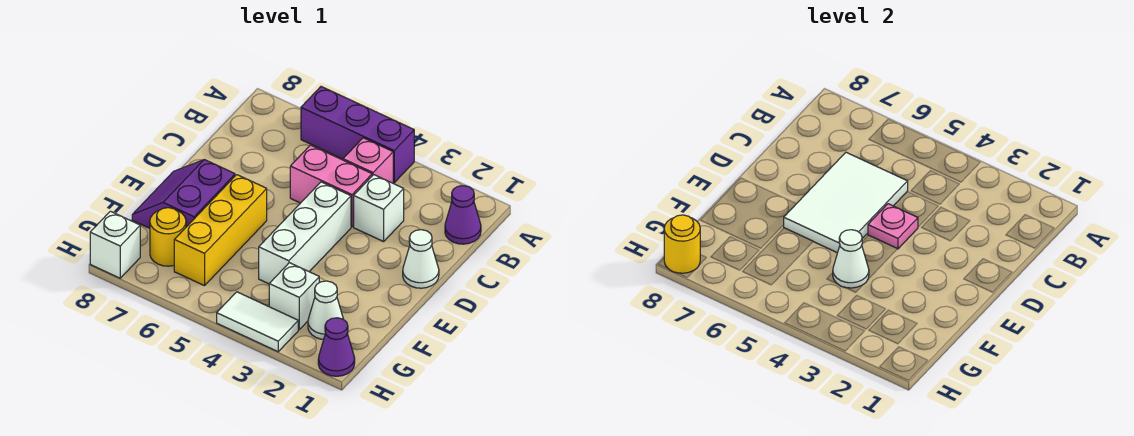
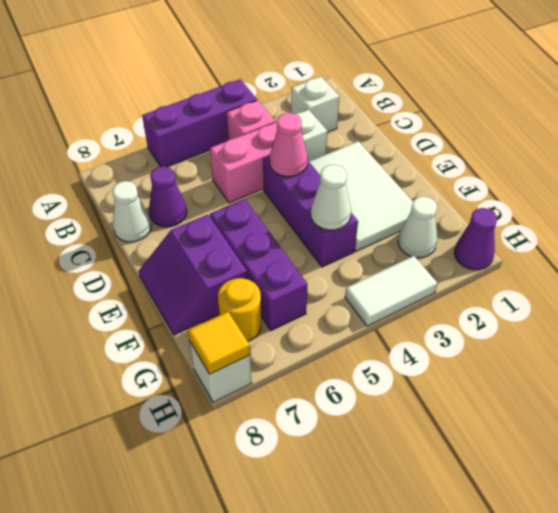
purple 1x1 cone [445,186,481,244] -> purple 1x1 cone moved to [149,166,187,227]
white 2x3 tile [784,152,908,253] -> white 2x3 tile moved to [309,141,413,251]
white 1x1 cone [403,230,439,288] -> white 1x1 cone moved to [112,181,151,242]
white 1x3 brick [259,182,351,284] -> purple 1x3 brick [263,156,358,267]
pink 1x1 plate [868,204,918,249] -> pink 1x1 cone [270,113,308,177]
yellow 1x3 brick [174,175,267,286] -> purple 1x3 brick [210,199,308,331]
white 1x1 brick [269,263,319,329] -> white 1x1 brick moved to [291,77,340,133]
yellow 1x1 round brick [664,215,700,273] -> yellow 1x1 tile [188,312,250,374]

